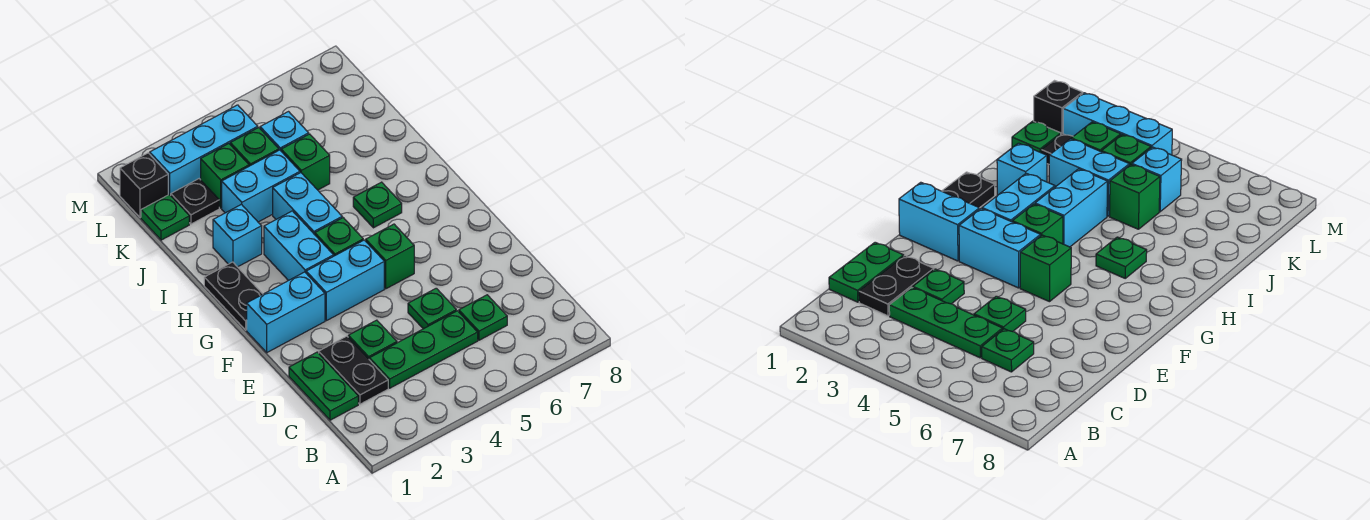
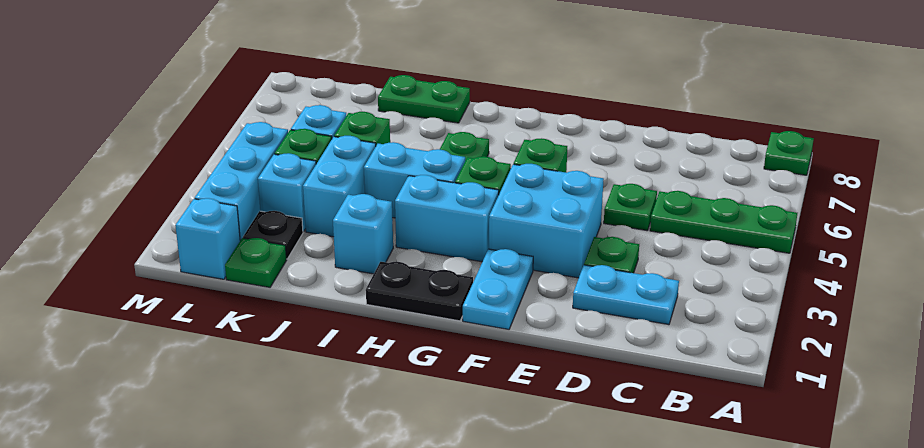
green 1x2 plate [289,352,358,420] -> green 1x2 plate moved to [378,75,470,123]
black 1x2 plate [319,336,388,404] -> cyan 1x2 plate [573,265,679,325]
green 1x3 plate [370,311,478,388] -> green 1x3 plate turned to [650,191,797,253]
green 1x1 plate [459,295,507,340] -> green 1x1 plate moved to [764,131,814,175]
cyan 1x2 brick [247,272,325,352] -> cyan 1x2 plate [463,249,533,329]
cyan 1x2 brick [306,240,384,321] -> cyan 2x2 brick [489,164,604,278]
green 1x1 brick [201,144,249,208] -> cyan 1x1 brick [258,153,316,232]
black 1x1 brick [120,153,168,218] -> cyan 1x1 brick [175,198,240,279]

